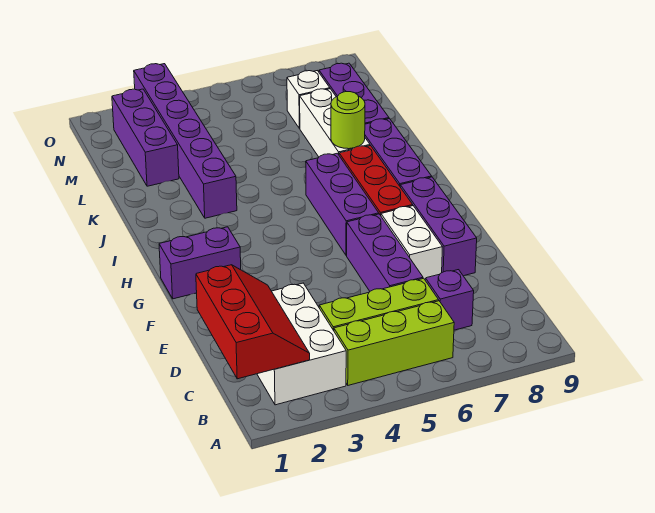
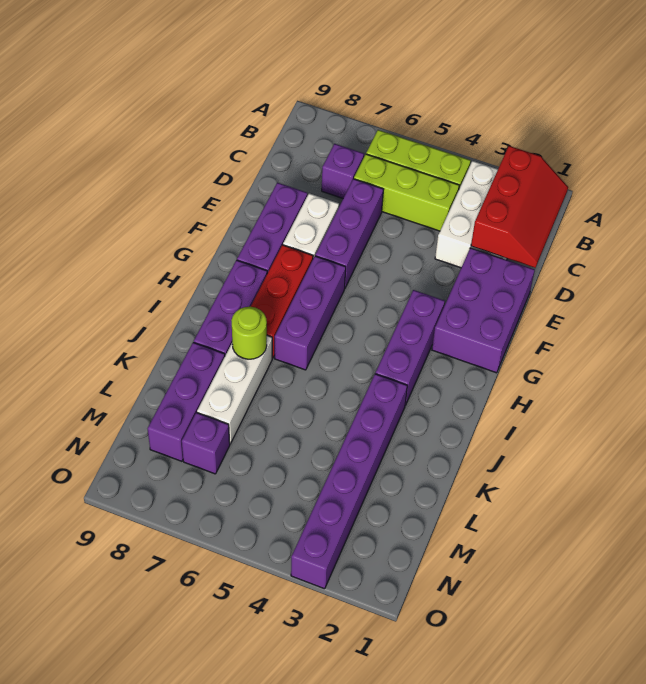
red 2x3 slope [196,265,310,379] -> red 2x3 slope turned to [471,146,568,268]
purple 1x2 brick [159,227,241,299] -> purple 2x3 brick [432,248,535,373]
purple 1x3 brick [112,89,179,186] -> purple 1x3 brick moved to [375,290,445,405]
white 1x1 brick [287,71,330,128] -> purple 1x1 brick [182,413,230,474]

